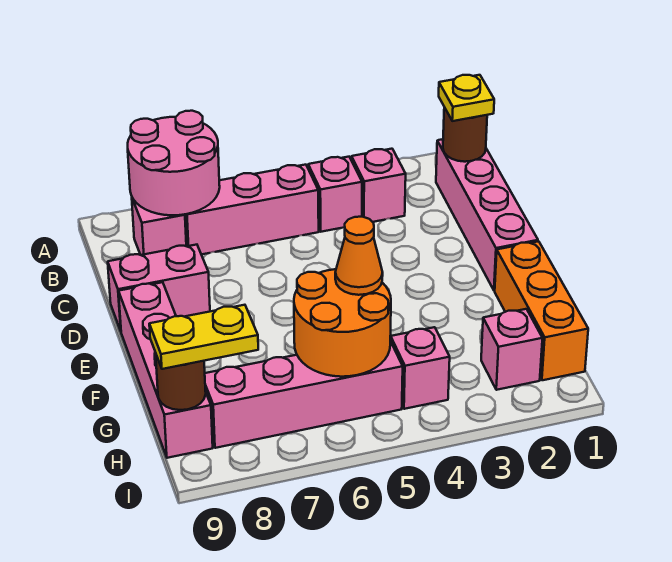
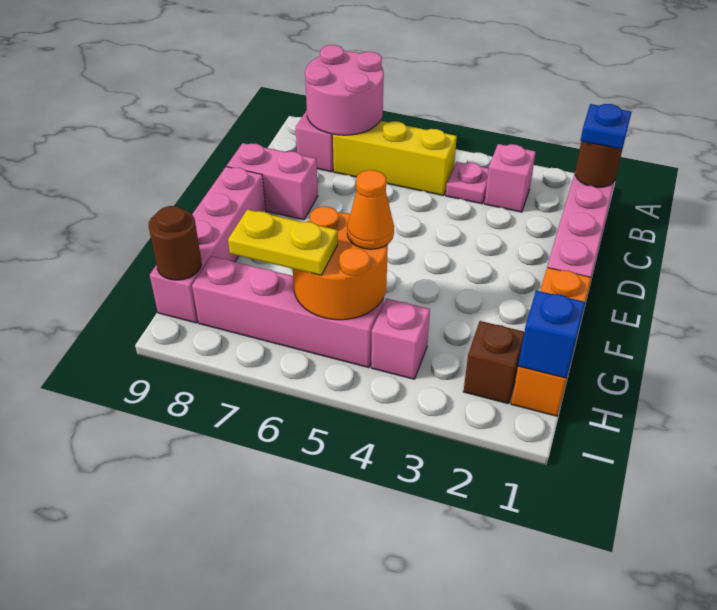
yellow 1x1 plate [439,75,494,121] -> blue 1x1 plate [580,104,631,149]
pink 1x1 brick [308,157,362,232] -> pink 1x1 plate [446,162,489,204]
pink 1x3 brick [185,165,319,255] -> yellow 1x3 brick [333,121,457,196]
none -> blue 1x1 brick [518,291,585,378]
pink 1x1 brick [481,309,542,390] -> brown 1x1 brick [463,321,524,404]
yellow 1x2 plate [149,305,258,369] -> yellow 1x2 plate moved to [228,210,338,275]

